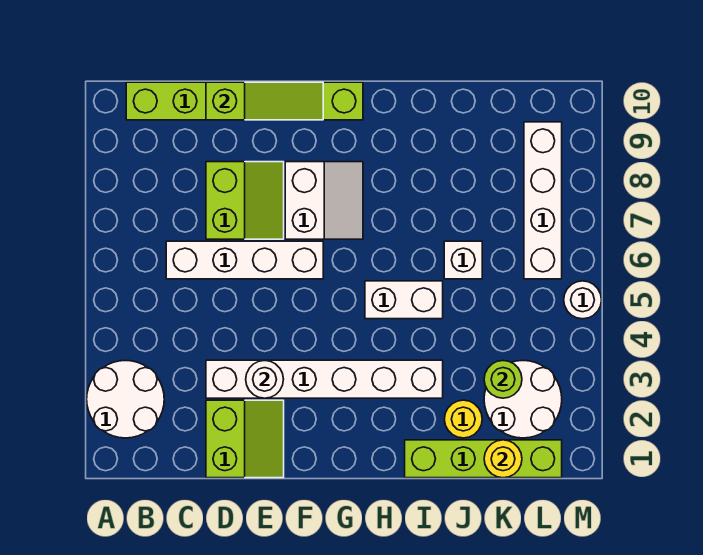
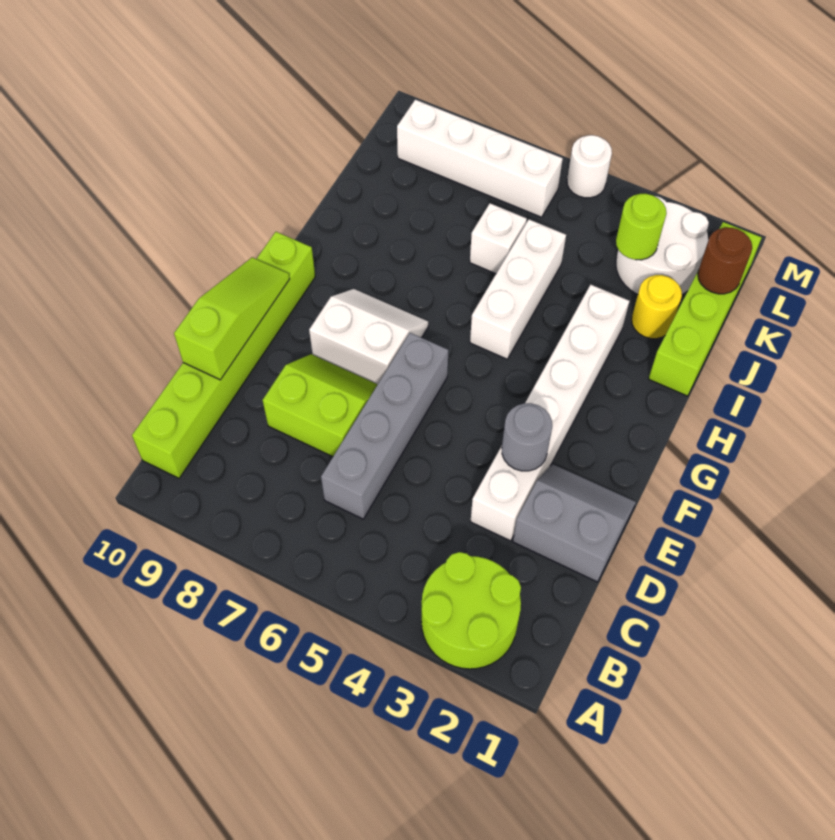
white 2x2 round brick [87,361,164,438] -> lime 2x2 round brick [422,552,521,669]
white 1x4 brick [166,241,323,279] -> grey 1x4 brick [321,333,448,519]
lime 2x2 slope [206,400,284,478] -> grey 2x2 slope [513,464,636,582]
white 1x1 round brick [246,361,284,398] -> grey 1x1 round brick [502,403,552,471]
white 1x2 brick [365,281,443,319] -> white 1x3 brick [470,219,566,359]
yellow 1x1 round brick [484,440,522,478] -> brown 1x1 round brick [698,227,752,294]

